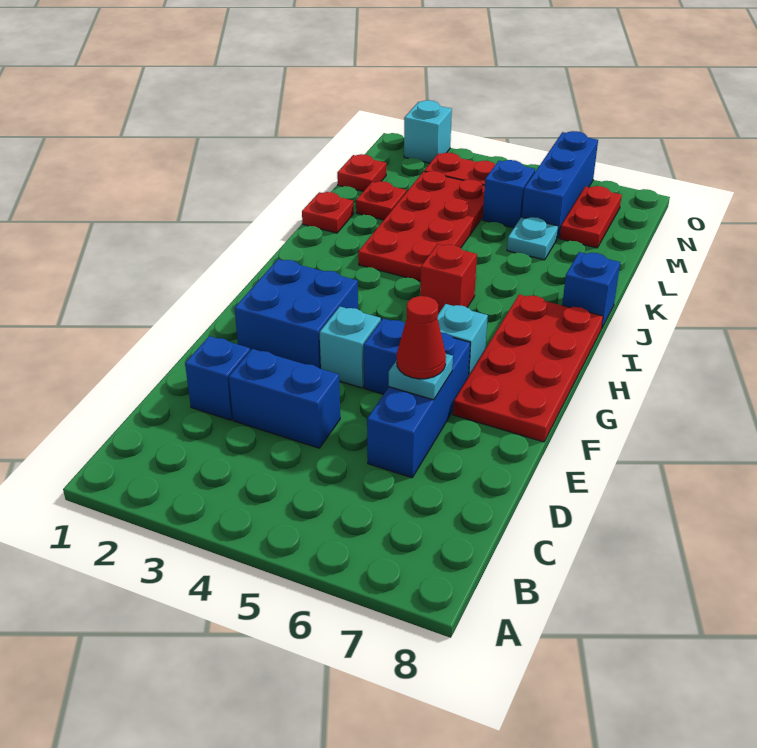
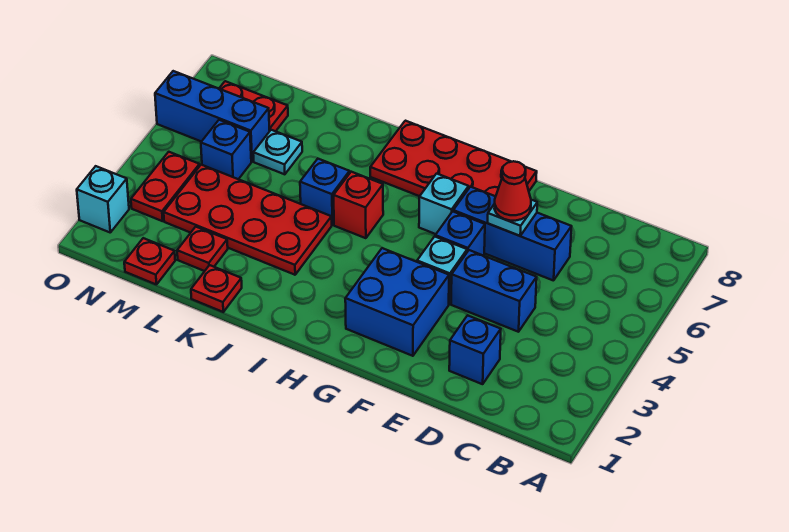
blue 1x2 brick [229,349,340,448] -> blue 1x2 brick turned to [451,250,537,332]
blue 1x1 brick [562,252,620,328] -> blue 1x1 brick moved to [300,159,350,225]

